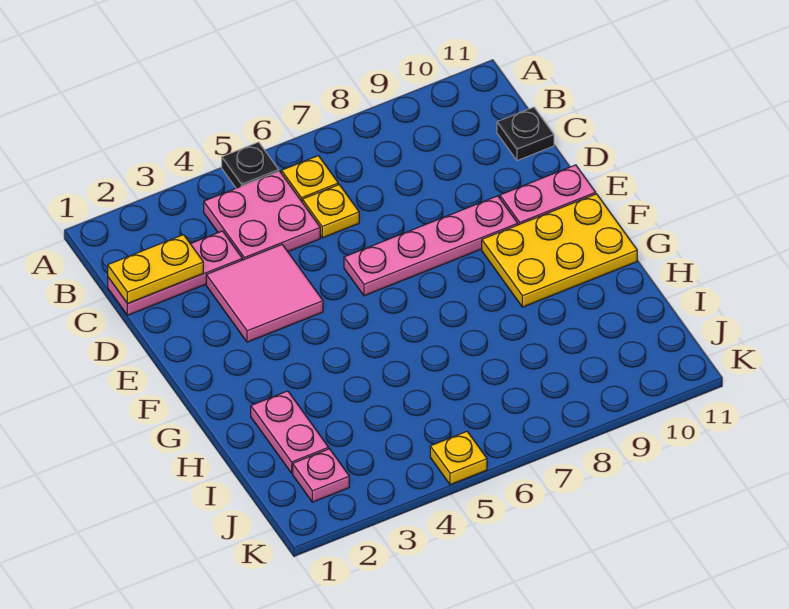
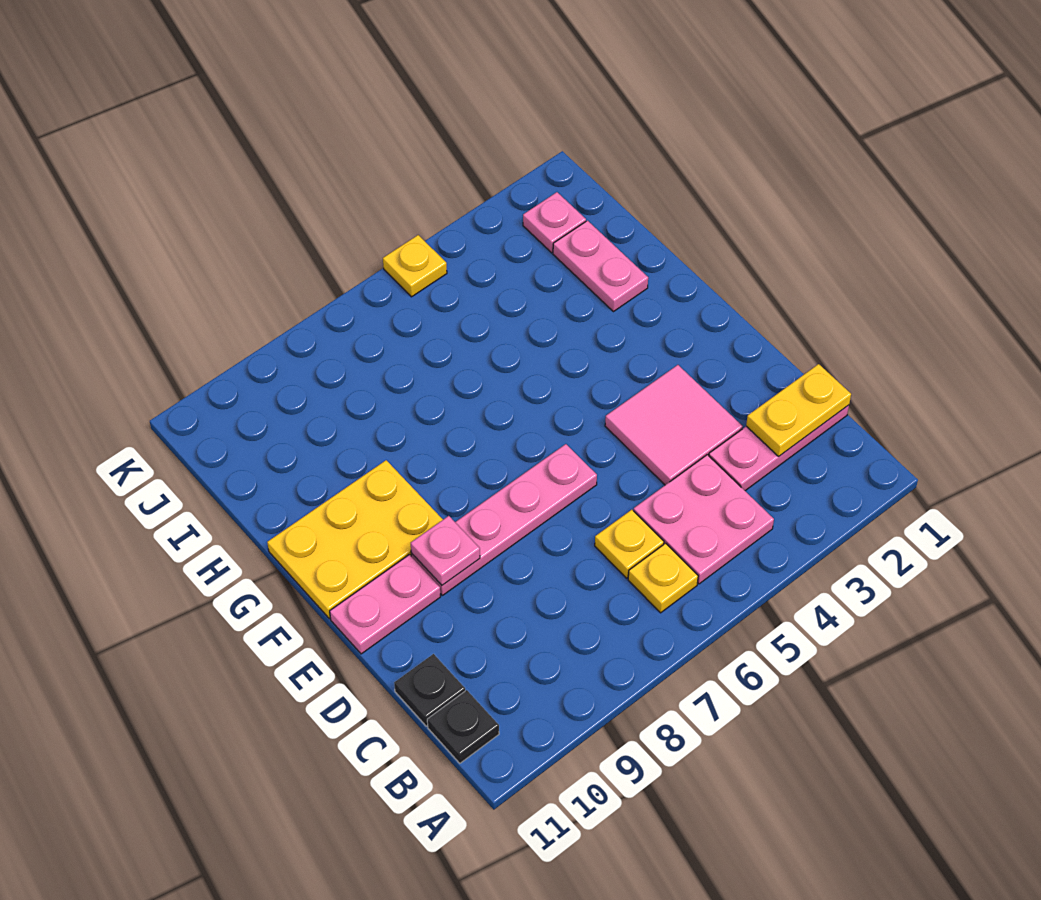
black 1x1 plate [222,142,279,188] -> black 1x1 plate moved to [427,690,499,763]
none -> pink 1x1 plate [411,516,480,585]

